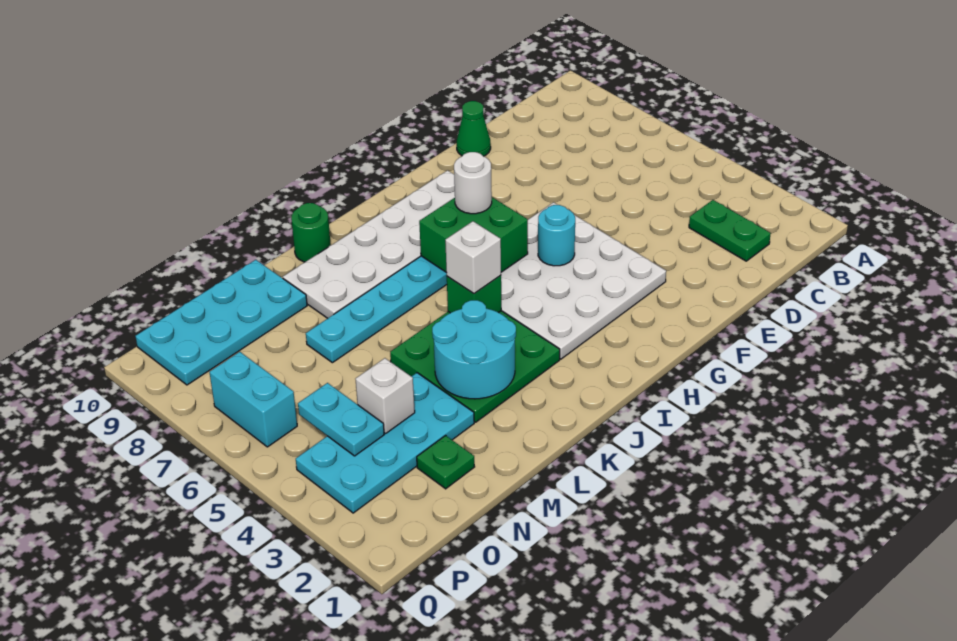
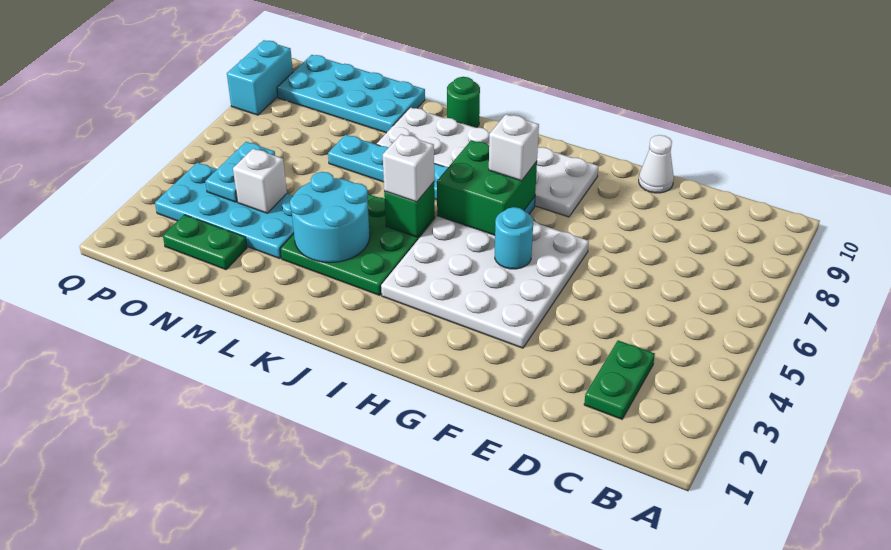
green 1x1 cone [457,101,491,156] -> white 1x1 cone [639,135,674,193]
white 1x1 round brick [454,152,492,214] -> white 1x1 brick [489,114,539,181]
green 1x1 plate [417,436,475,489] -> green 1x2 plate [163,215,247,270]
cyan 1x2 brick [209,352,297,447] -> cyan 1x2 brick moved to [227,40,293,115]

